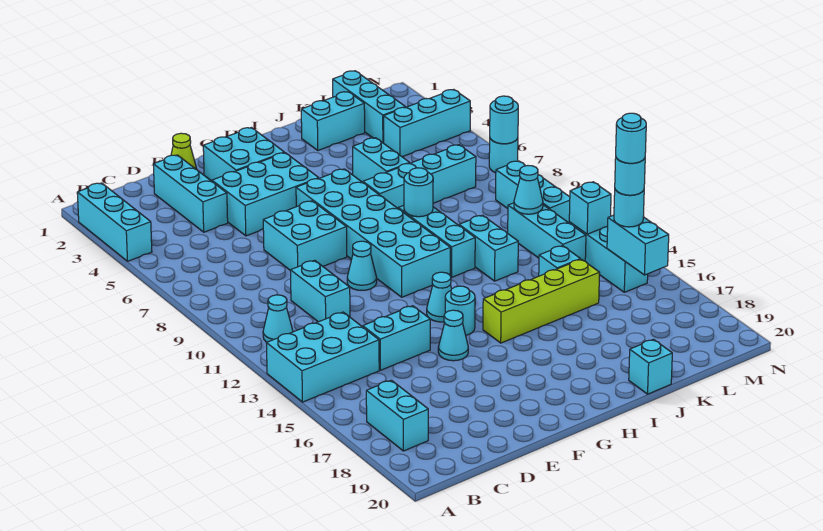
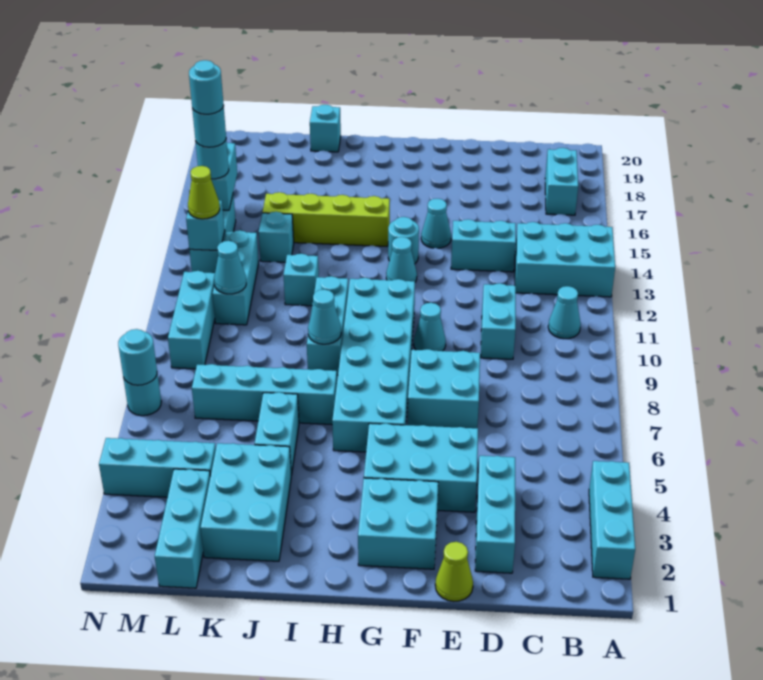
cyan 1x1 round brick [404,168,433,217] -> cyan 1x1 cone [308,289,341,344]
cyan 1x2 brick [301,92,365,150] -> cyan 2x3 brick [200,443,291,561]
cyan 1x2 brick [459,215,518,281] -> cyan 1x1 brick [283,254,319,306]
none -> lime 1x1 cone [188,166,220,219]

